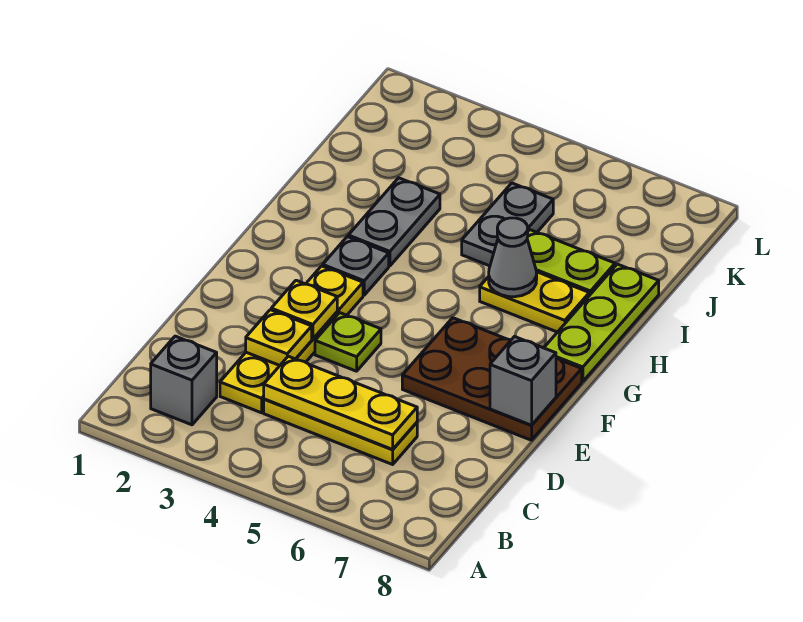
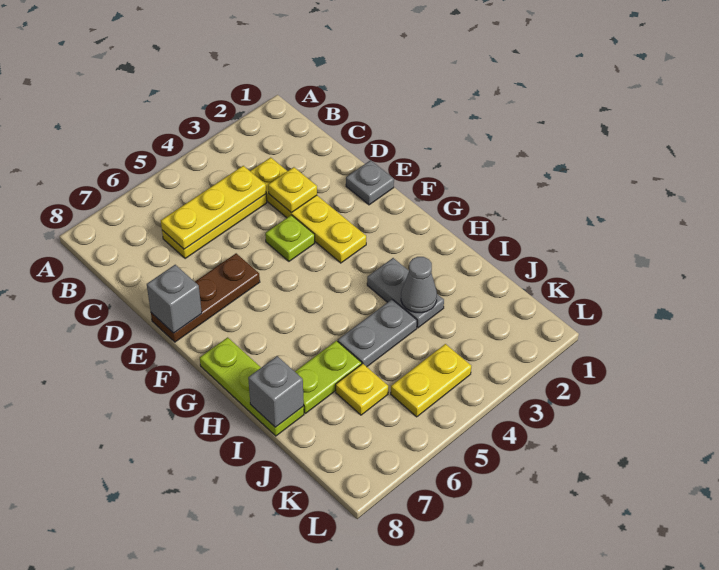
grey 1x1 brick [151,336,217,425] -> grey 1x1 brick moved to [248,356,304,427]
yellow 1x1 plate [271,280,337,339] -> yellow 1x1 plate moved to [336,364,388,415]
brown 2x3 plate [402,318,582,440] -> brown 1x3 plate [151,253,260,342]
grey 1x1 plate [323,237,389,295] -> grey 1x1 plate moved to [346,160,394,205]
yellow 1x2 plate [480,272,589,332] -> yellow 1x2 plate moved to [391,344,471,417]
grey 1x1 cone [489,218,537,297] -> grey 1x1 cone moved to [401,257,437,313]
grey 1x2 plate [462,183,553,266] -> grey 1x2 plate turned to [338,299,417,367]

